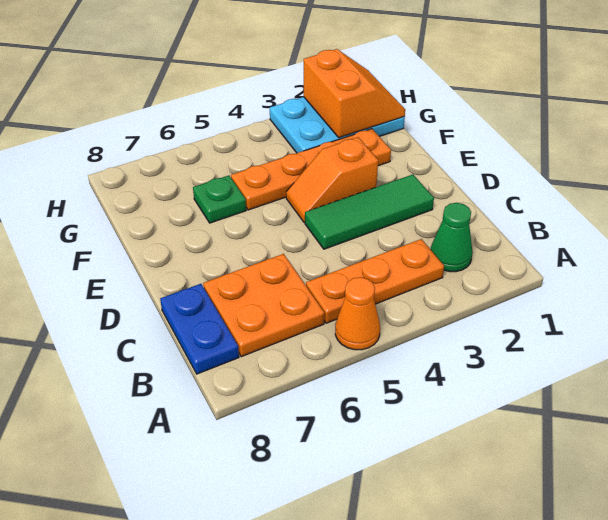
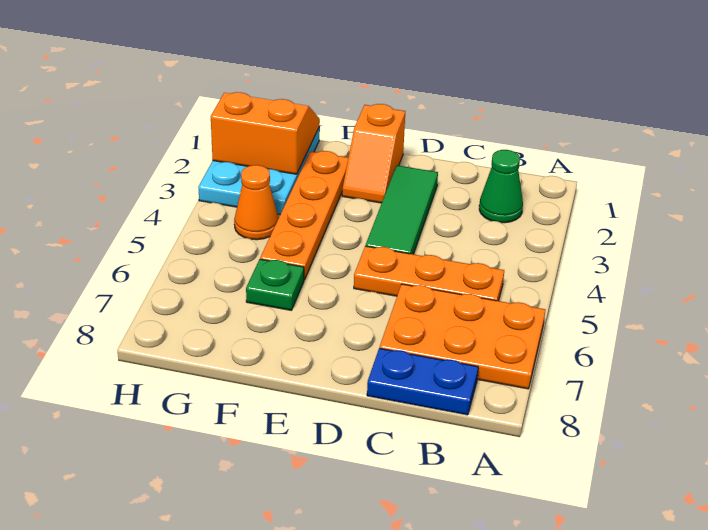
orange 1x1 cone [335,277,380,350] -> orange 1x1 cone moved to [234,165,279,240]
orange 1x3 plate [306,239,444,323] -> orange 1x3 plate turned to [354,246,504,301]
orange 2x2 plate [203,254,324,357] -> orange 2x3 plate [380,284,545,389]
orange 1x2 slope [286,137,378,223] -> orange 1x2 slope moved to [342,104,405,203]

